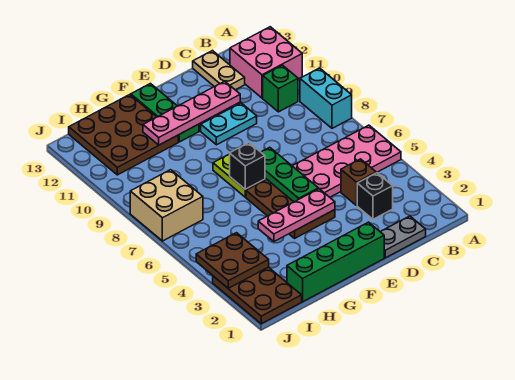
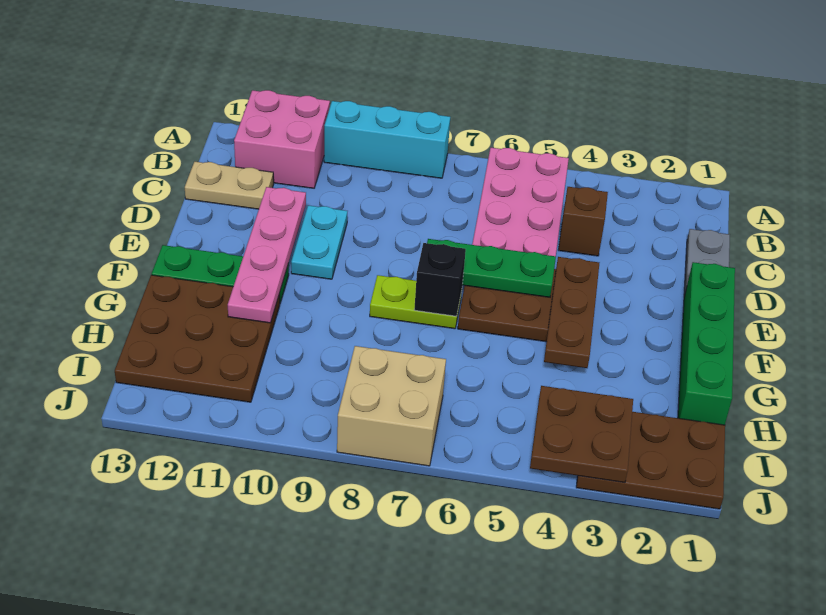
cyan 1x2 brick [300,68,352,128] -> cyan 1x3 brick [324,101,450,178]
green 1x1 brick [263,65,298,112] -> none
black 1x1 brick [357,173,393,219] -> none
pink 1x3 plate [258,189,335,241] -> brown 1x3 plate [544,257,599,368]

